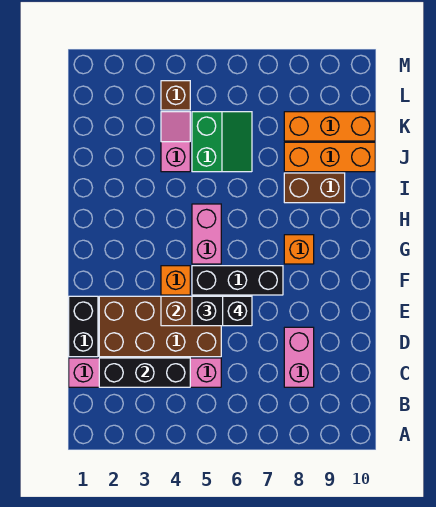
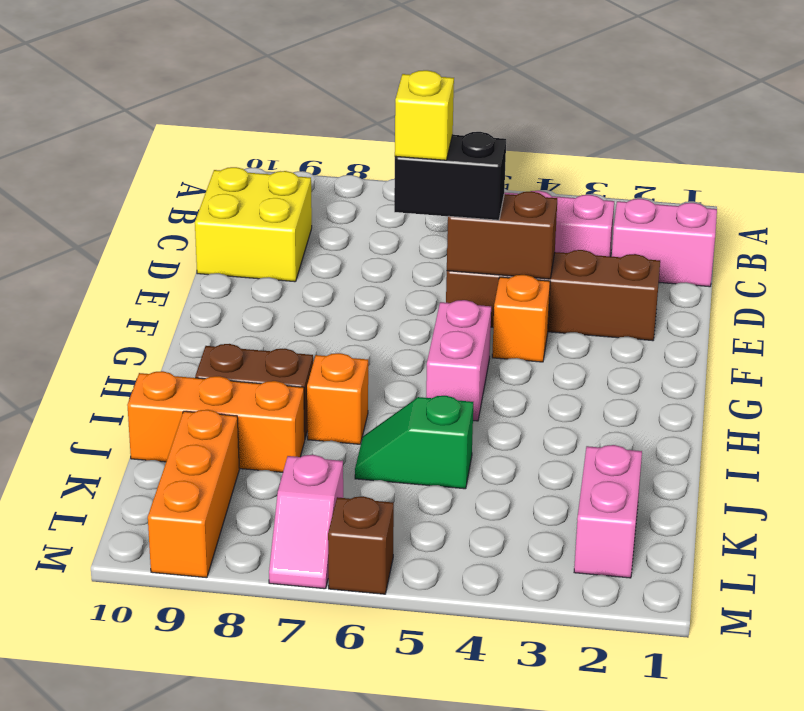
black 1x3 brick [99,358,190,387] -> none
pink 1x2 brick [284,327,314,387] -> pink 1x2 brick moved to [574,445,642,578]
none -> yellow 2x2 brick [195,167,312,282]
black 1x2 brick [69,296,98,357] -> none
brown 2x4 brick [99,296,221,357] -> brown 1x4 brick [446,250,660,341]
black 1x1 brick [223,296,252,326] -> yellow 1x1 brick [395,70,454,160]
black 1x3 brick [192,266,283,295] -> none
orange 1x1 brick [284,235,314,264] -> orange 1x1 brick moved to [307,353,368,444]
pink 1x2 slope [161,112,190,172] -> pink 1x2 slope moved to [269,455,343,589]
green 2x2 slope [192,112,252,172] -> green 1x2 slope [355,396,473,489]
orange 1x3 brick [284,112,375,141] -> orange 1x3 brick turned to [148,410,239,578]
brown 1x1 brick [161,81,190,110] -> brown 1x1 brick moved to [328,496,394,594]

